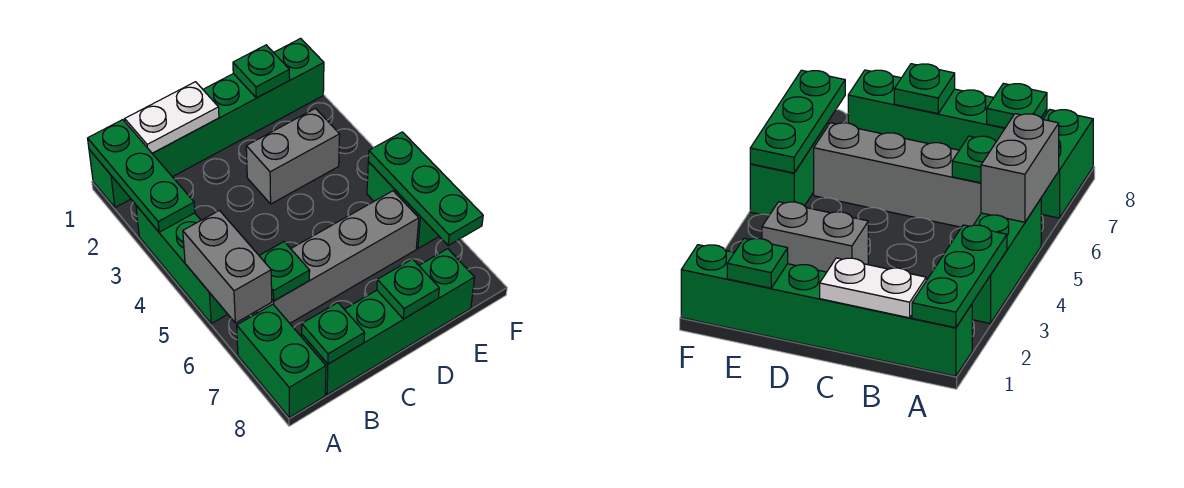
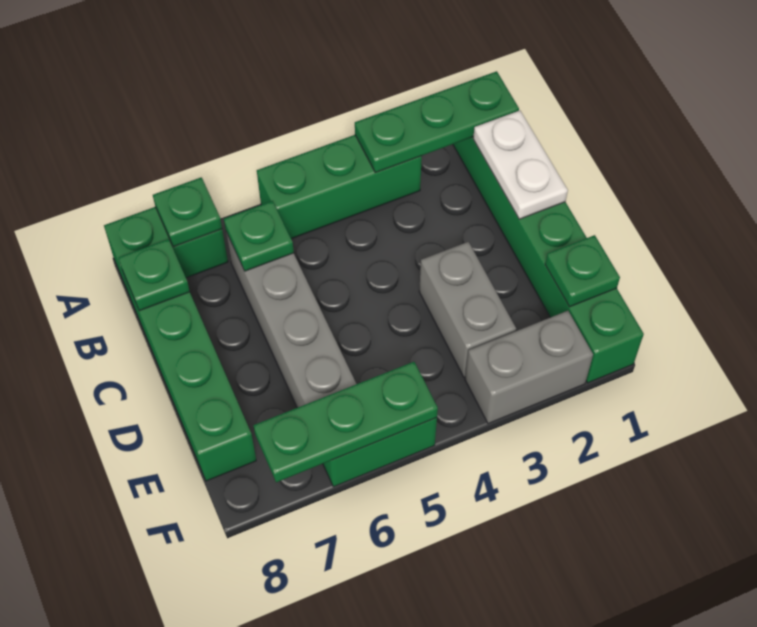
grey 1x2 brick [183,211,272,323] -> grey 1x2 brick moved to [465,311,593,424]
green 1x1 plate [377,259,439,319] -> green 1x1 plate moved to [153,177,222,247]

